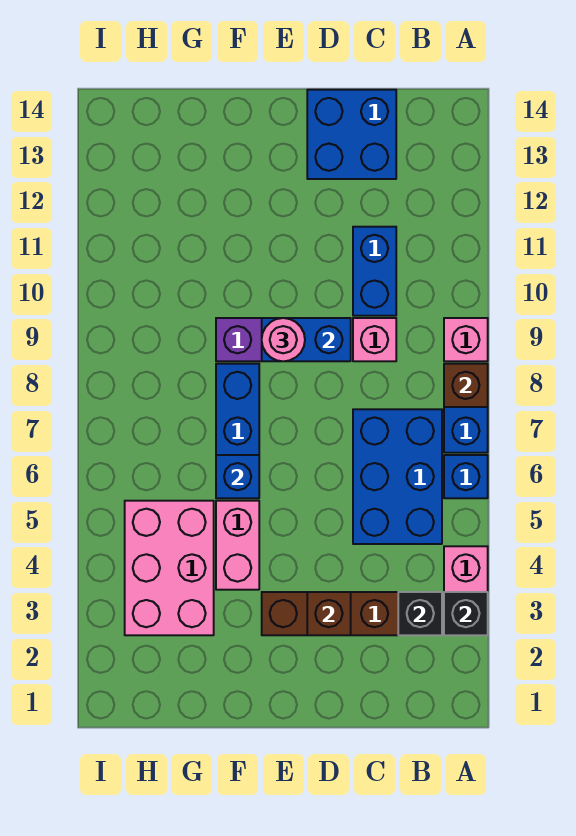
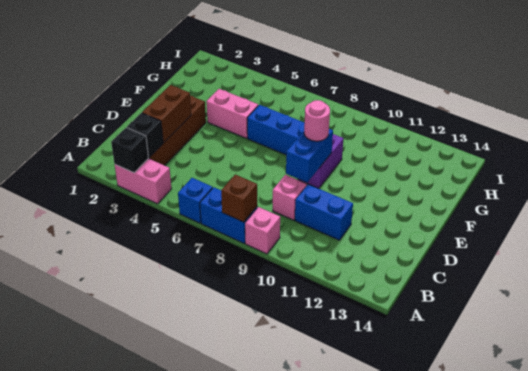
blue 2x3 brick [353,409,442,544] -> none
blue 2x2 brick [307,90,396,179] -> none
brown 1x1 brick [307,592,351,635] -> brown 1x2 brick [142,85,191,143]
blue 1x1 brick [216,455,259,498] -> none
pink 2x3 brick [125,501,214,635] -> none

